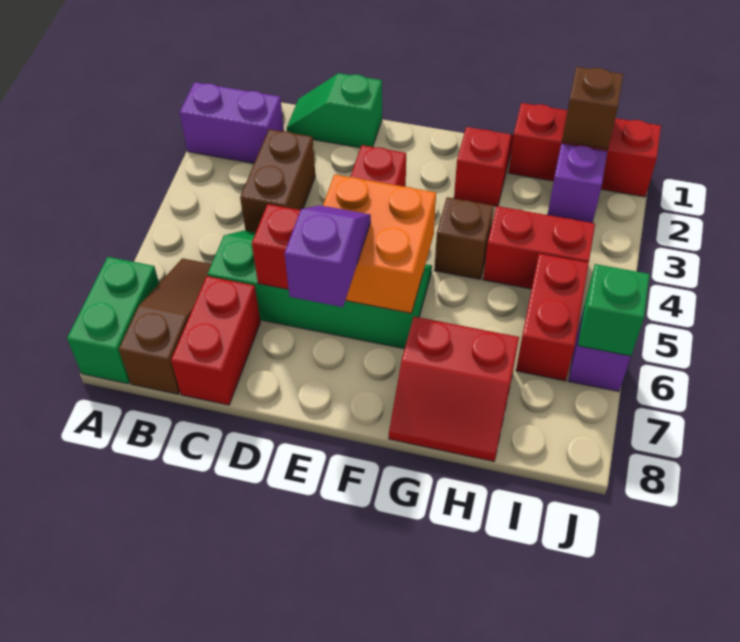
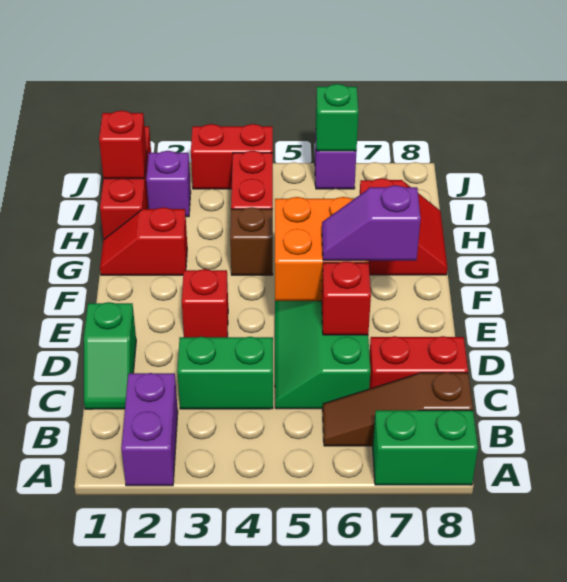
brown 1x2 brick [240,129,315,232] -> green 1x2 brick [177,337,273,409]
brown 1x1 brick [562,67,623,149] -> red 1x1 brick [99,110,147,179]
red 1x2 brick [516,254,589,381] -> red 1x2 brick moved to [191,124,273,189]

